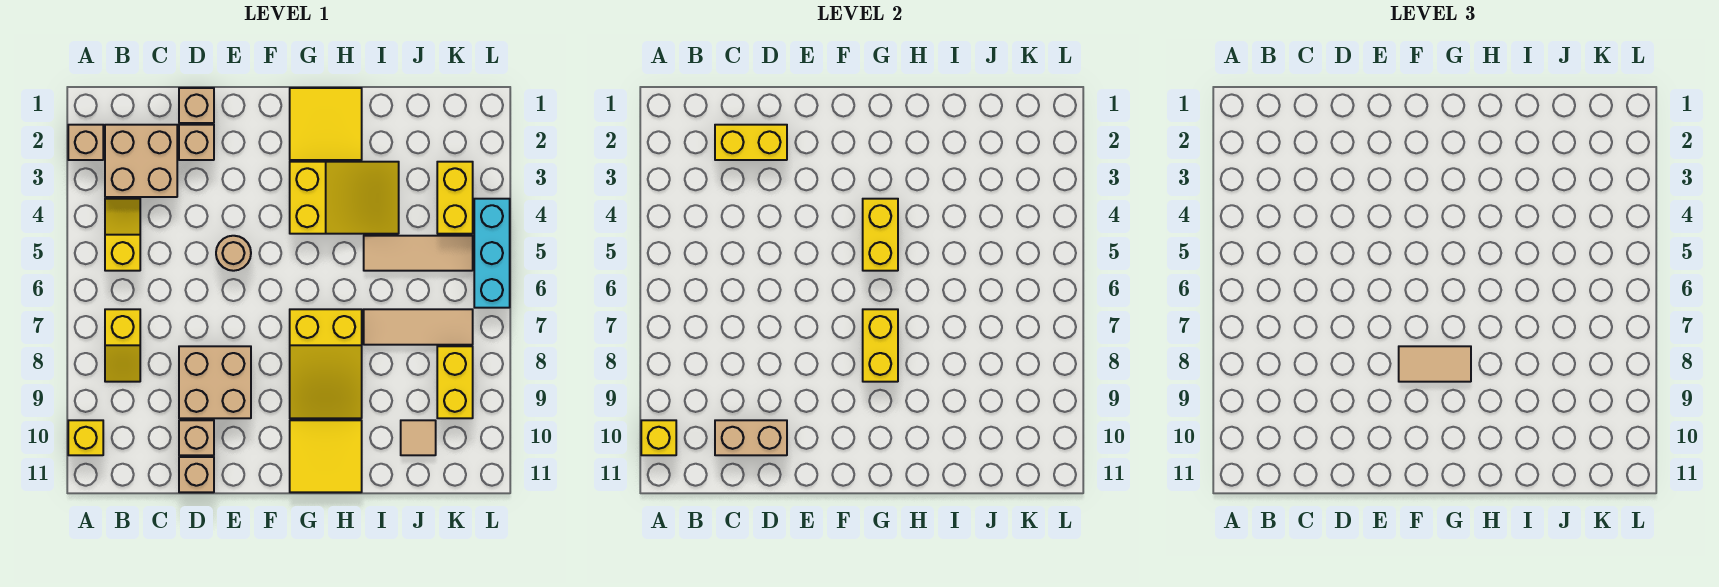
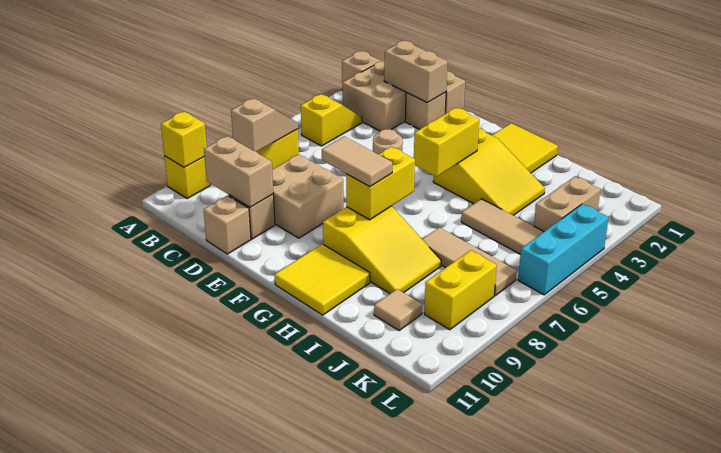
none -> tan 1x2 slope [231,98,298,152]
yellow 1x2 brick [715,125,787,160] -> tan 1x2 brick [384,41,448,103]
yellow 2x3 slope [290,309,362,418] -> yellow 2x3 slope turned to [323,206,441,293]
yellow 1x2 brick [437,162,473,234] -> tan 1x2 brick [534,177,600,231]

